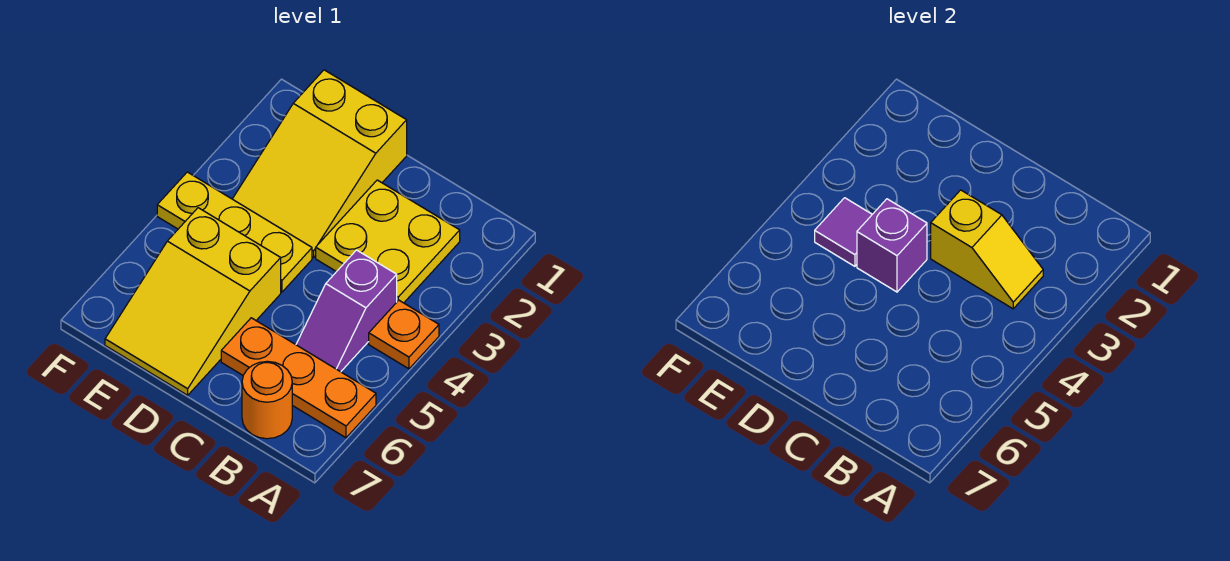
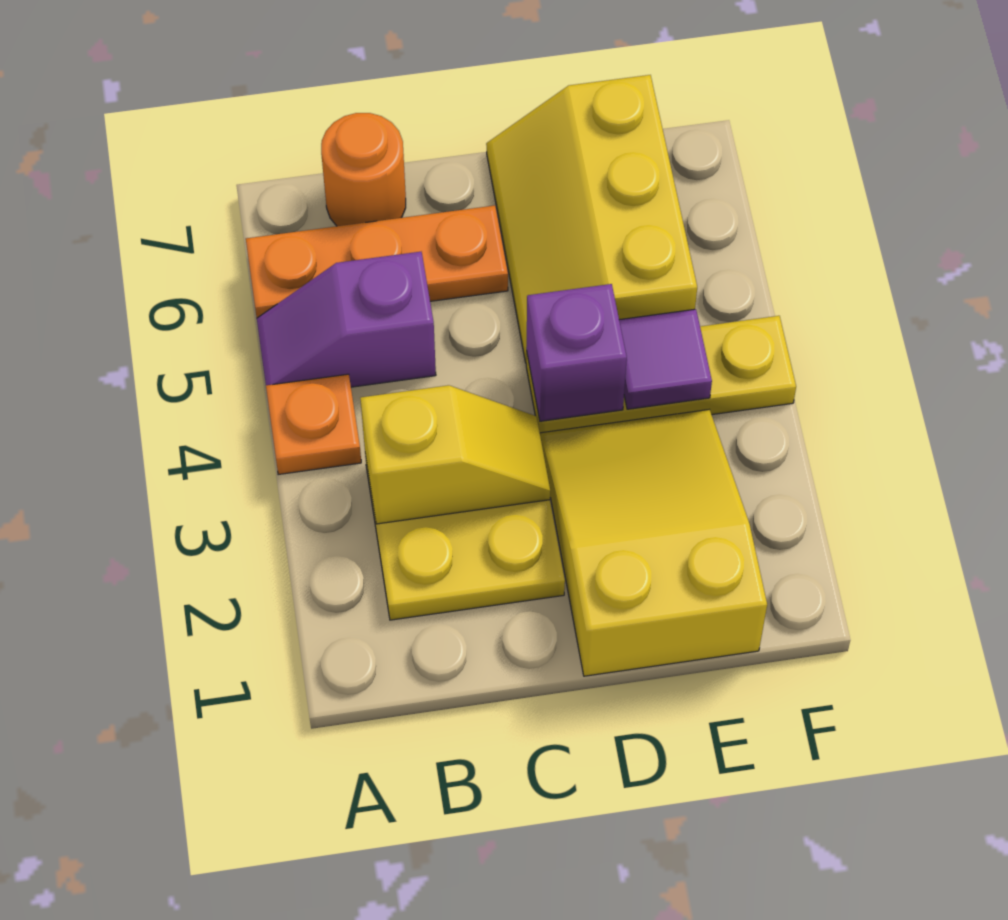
yellow 1x2 slope [931,190,1043,309] -> yellow 1x2 slope turned to [360,385,550,524]
purple 1x2 slope [296,250,397,372] -> purple 1x2 slope turned to [257,252,436,387]
yellow 2x3 slope [105,208,281,395] -> yellow 2x3 slope turned to [486,75,697,363]

